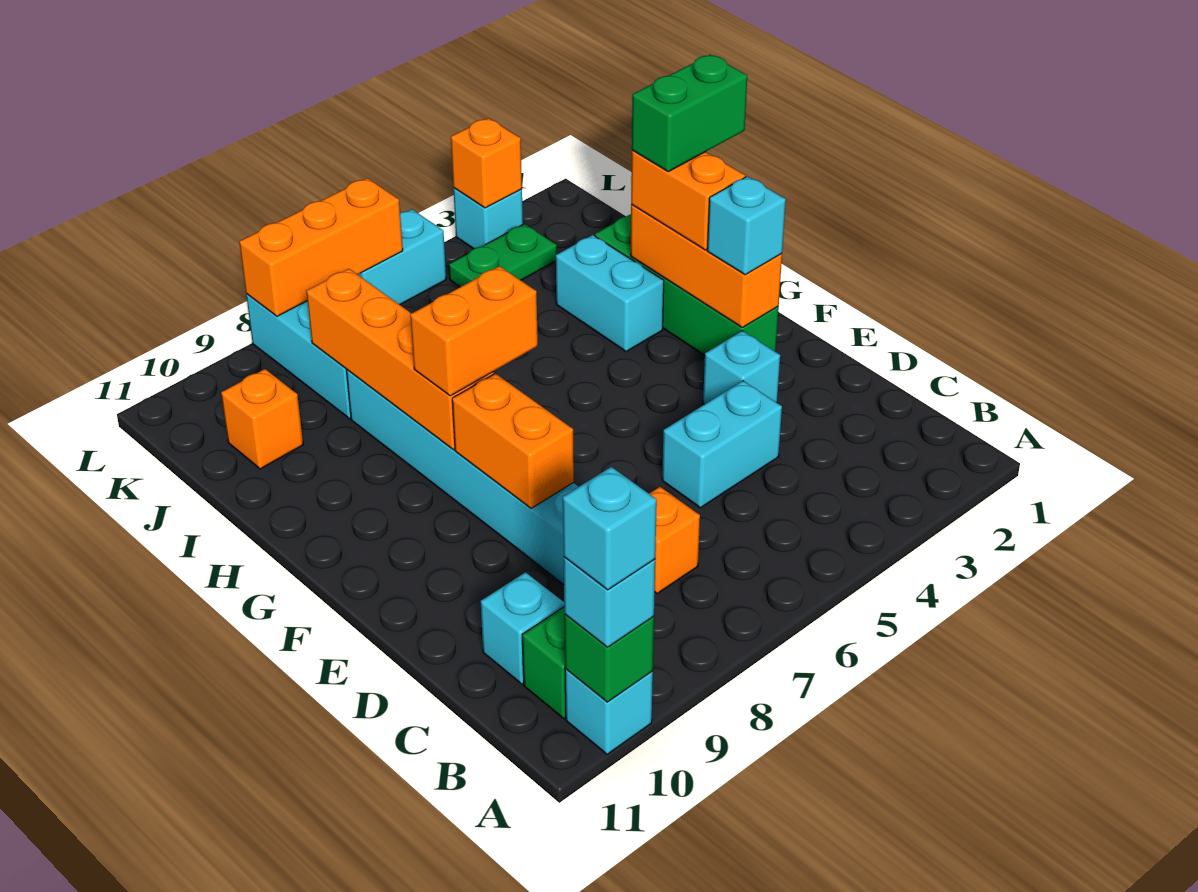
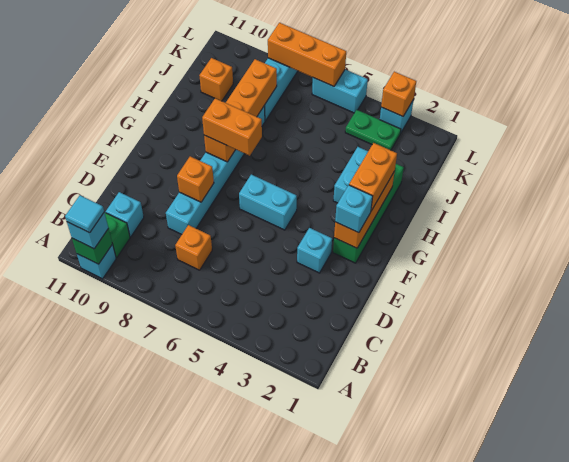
cyan 1x1 brick [563,467,657,590] -> cyan 1x1 tile [65,195,104,233]
cyan 1x2 brick [662,381,782,508] -> cyan 1x2 brick moved to [239,175,297,230]
orange 1x2 brick [452,373,574,508] -> orange 1x1 brick [177,157,214,202]
green 1x2 brick [632,55,747,172] -> none

